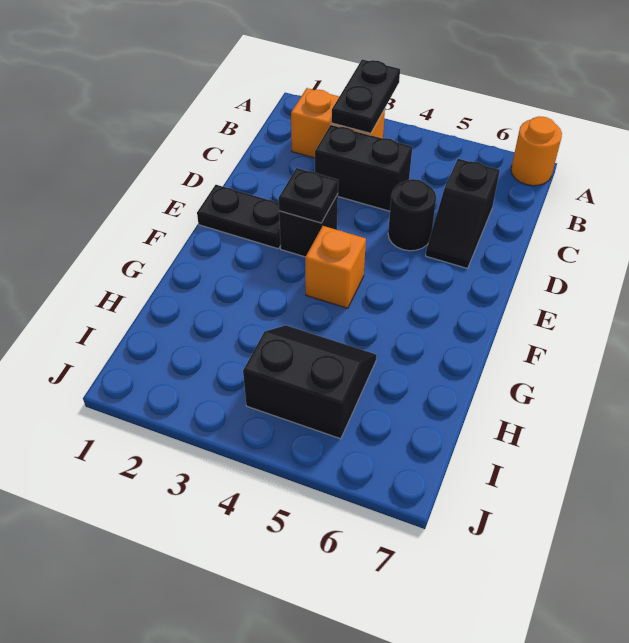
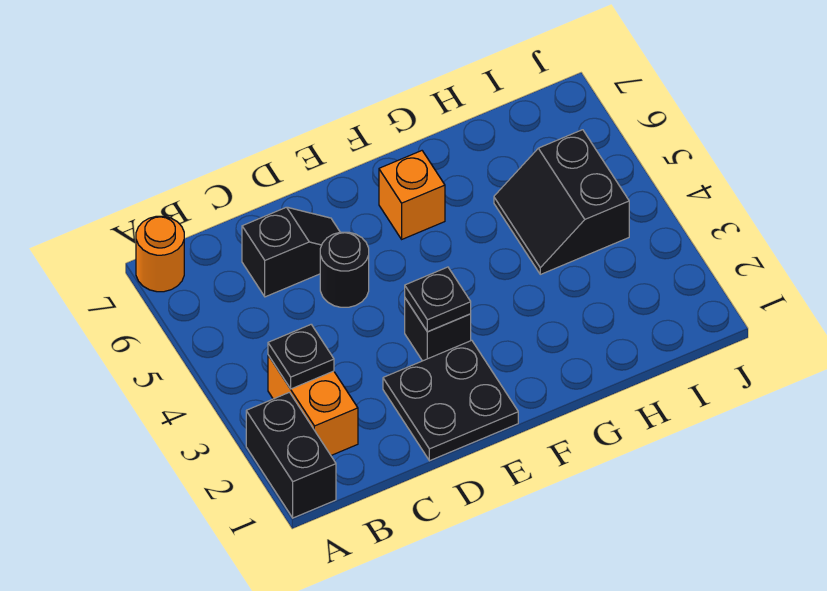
black 1x2 plate [331,59,400,133] -> black 1x1 plate [268,325,334,389]
black 1x2 brick [315,125,412,211] -> black 1x2 brick moved to [246,392,336,518]
black 1x2 plate [197,185,281,249] -> black 2x2 plate [383,340,518,461]
orange 1x1 brick [305,226,366,308] -> orange 1x1 brick moved to [379,151,445,239]

